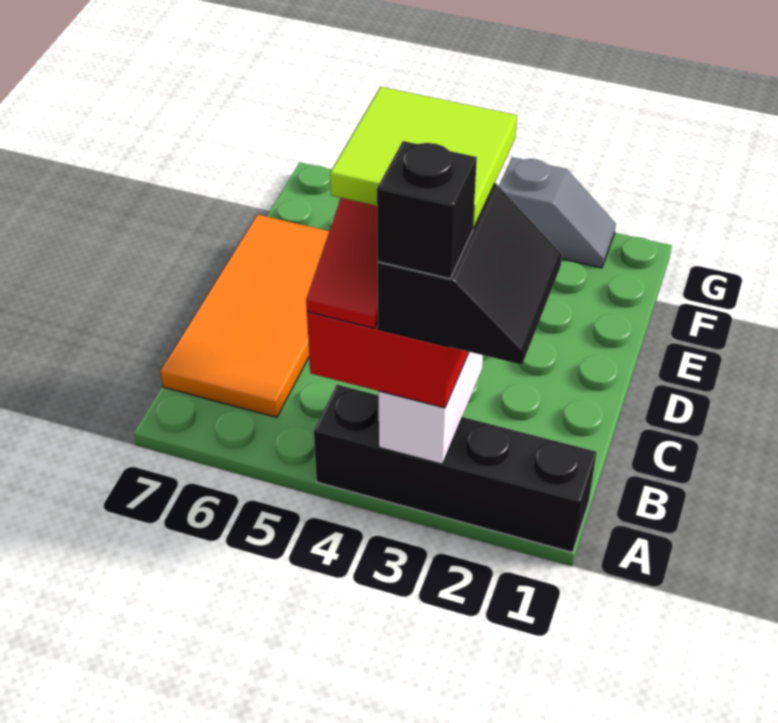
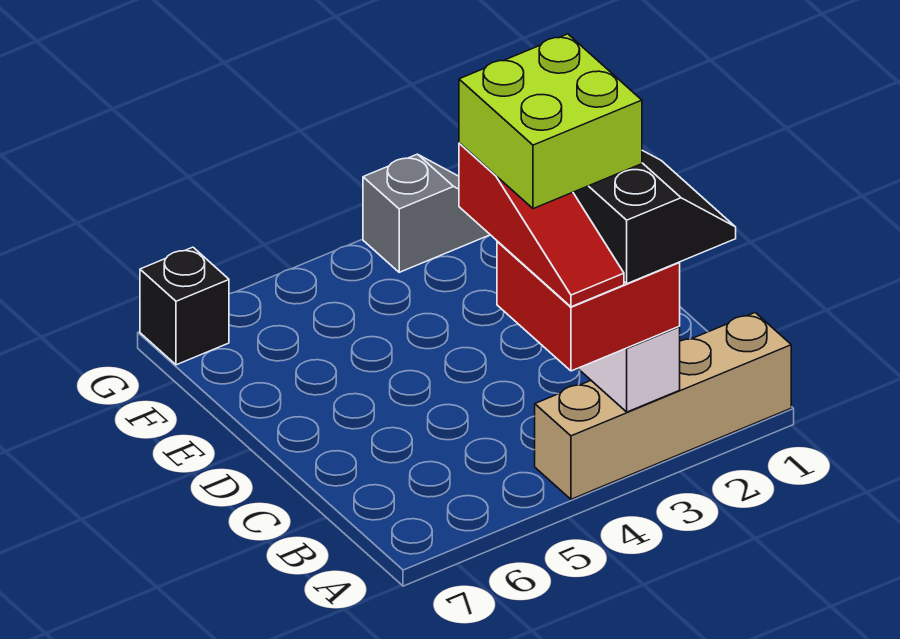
black 1x4 brick [314,385,597,552] -> tan 1x4 brick [535,313,791,499]
black 1x1 brick [377,141,477,279] -> black 1x1 brick moved to [140,247,229,365]
lime 2x2 tile [330,87,517,228] -> lime 2x2 brick [459,34,642,209]
orange 2x4 tile [161,214,329,417] -> none

